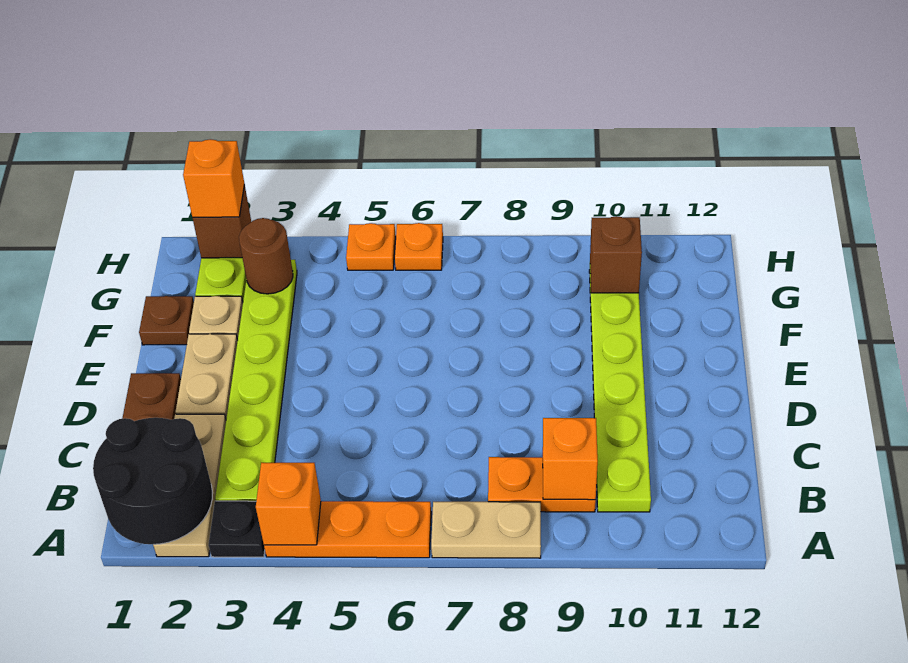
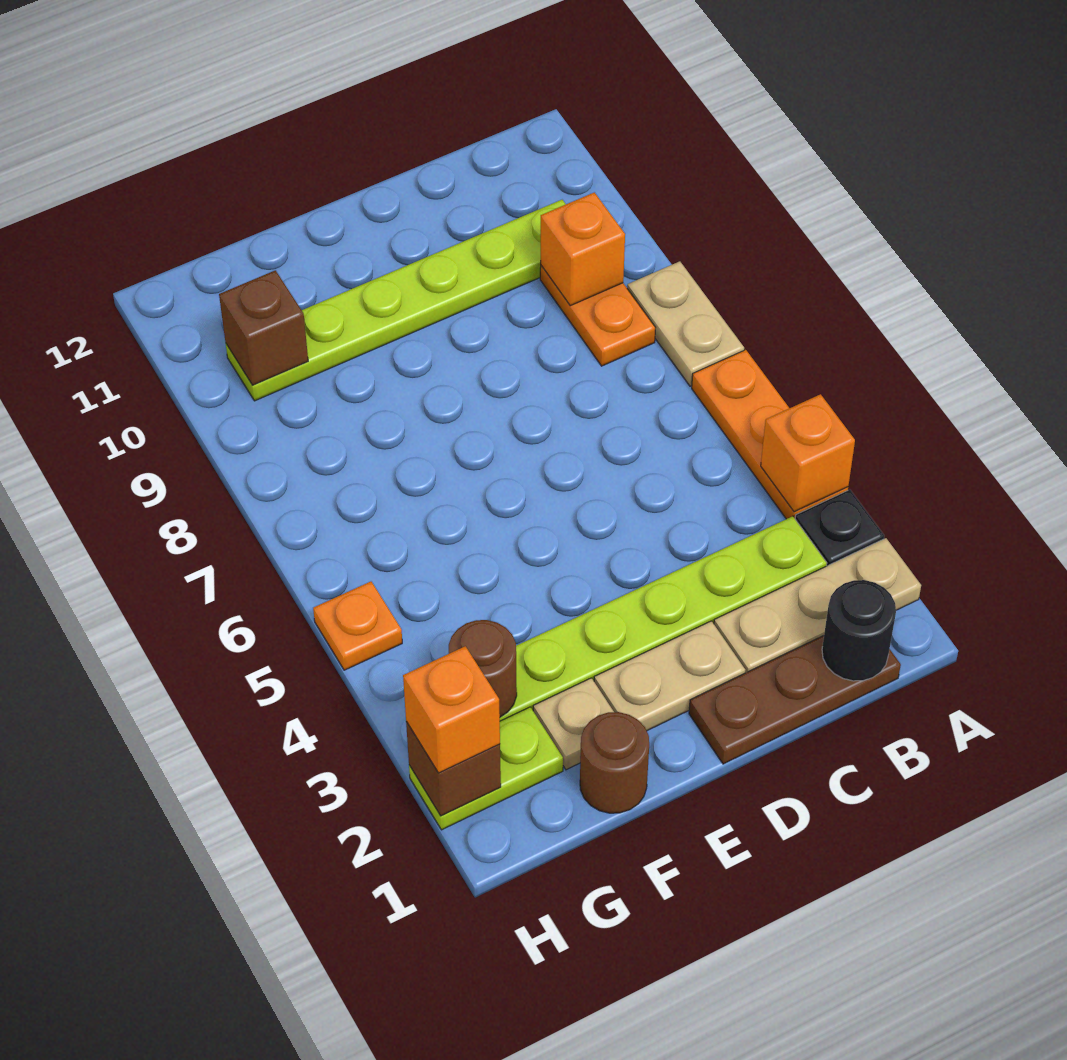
black 2x2 round brick [93,418,212,544] -> black 1x1 round brick [822,580,896,681]
brown 1x1 plate [139,296,194,345] -> brown 1x1 round brick [580,712,649,813]
orange 1x1 plate [395,223,443,270] -> none

